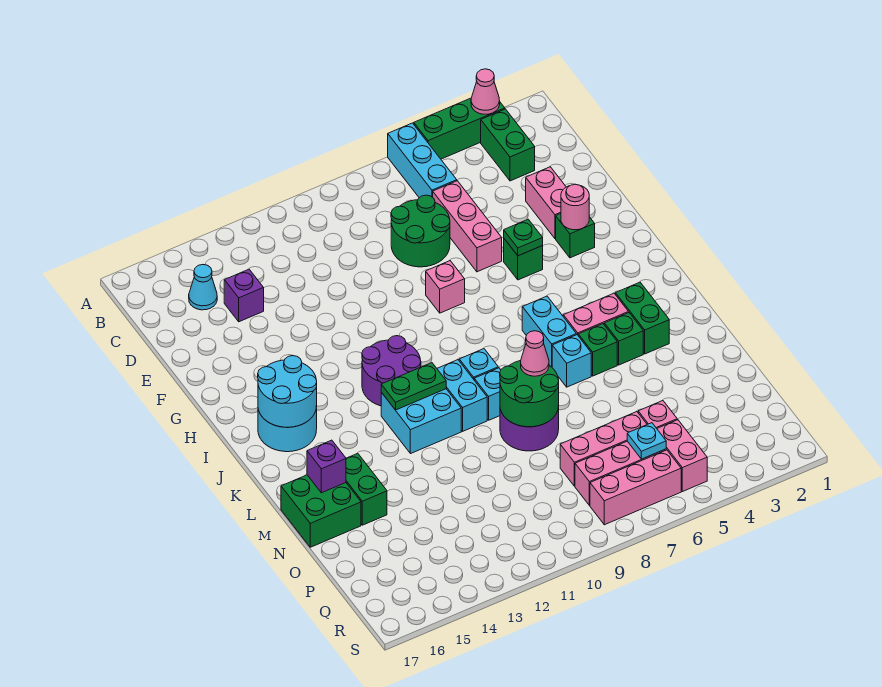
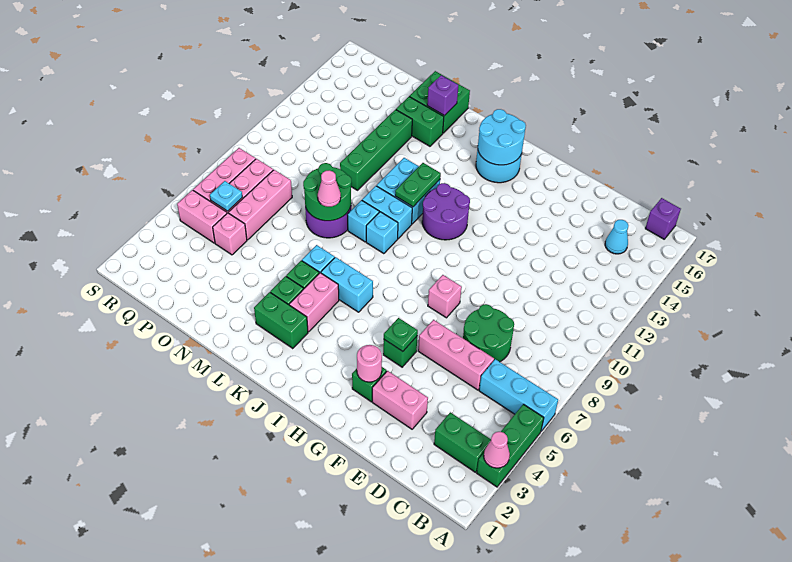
purple 1x1 brick [224,269,264,322] -> purple 1x1 brick moved to [645,198,681,239]
none -> green 1x4 brick [340,110,412,190]

